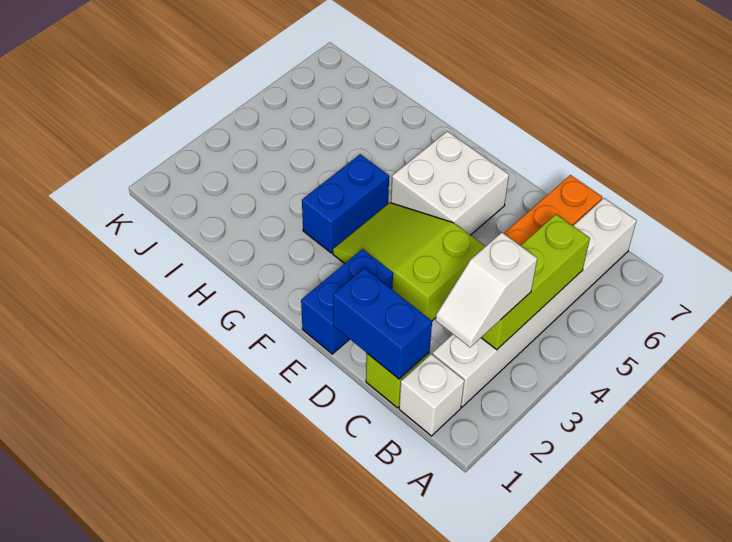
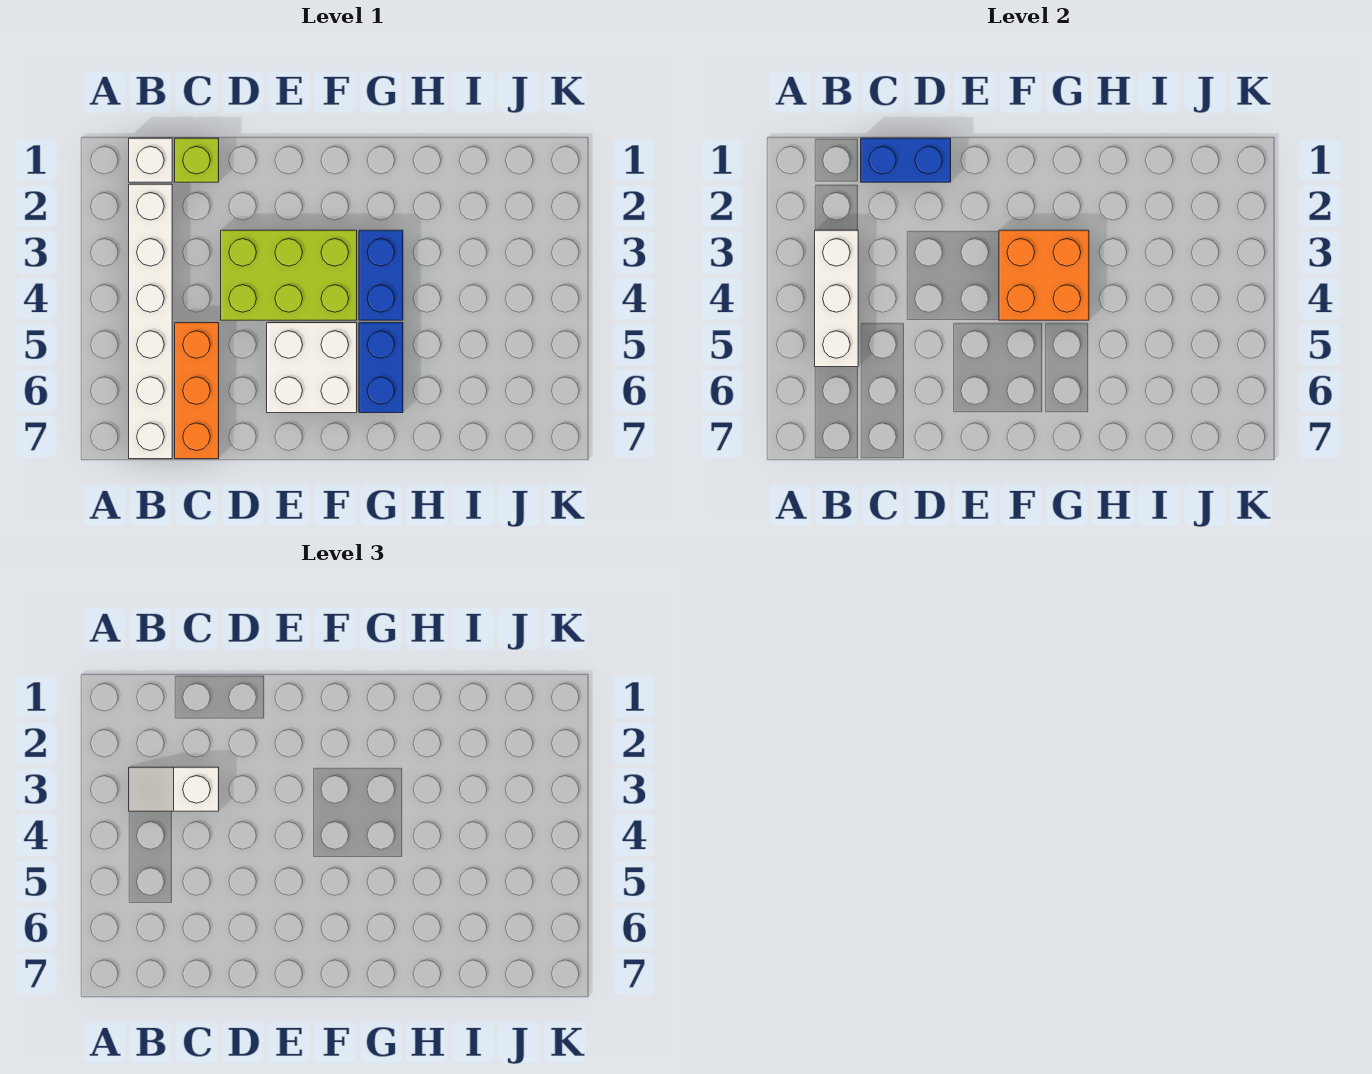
white 1x2 slope [436,233,537,347] -> white 1x2 slope turned to [129,767,219,811]
lime 1x3 brick [481,214,590,350] -> white 1x3 brick [815,230,858,367]
lime 2x3 slope [333,203,485,321] -> lime 2x3 brick [221,230,357,320]
blue 1x2 brick [301,249,393,354] -> blue 1x2 brick moved to [359,323,403,413]
none -> orange 2x2 brick [999,230,1089,320]

